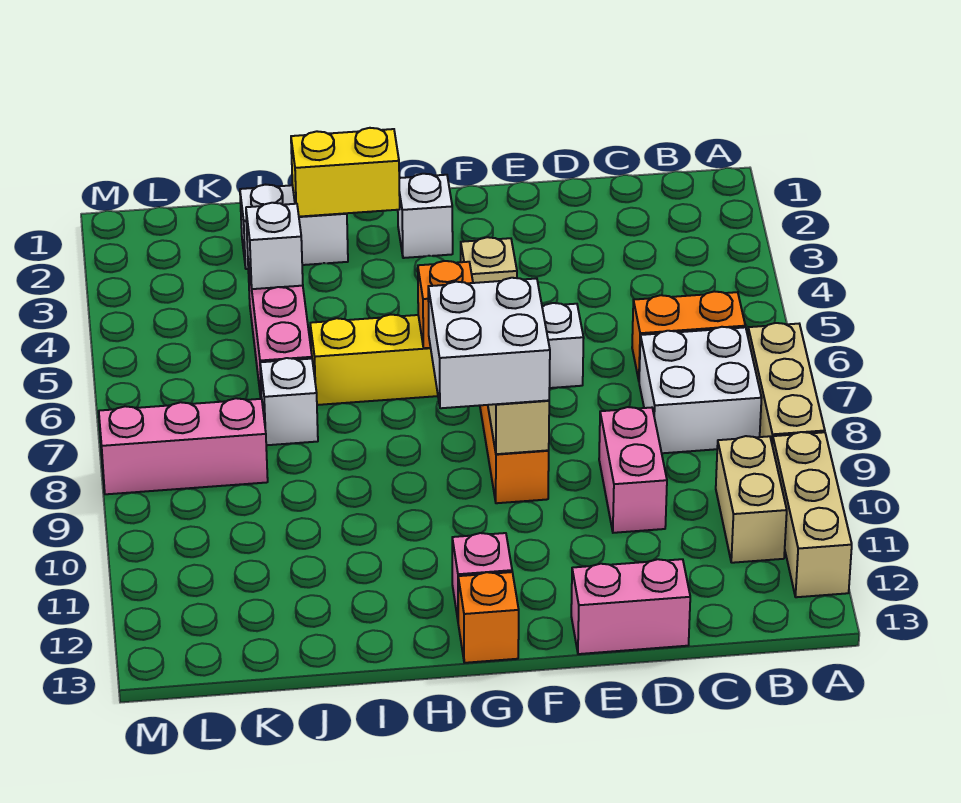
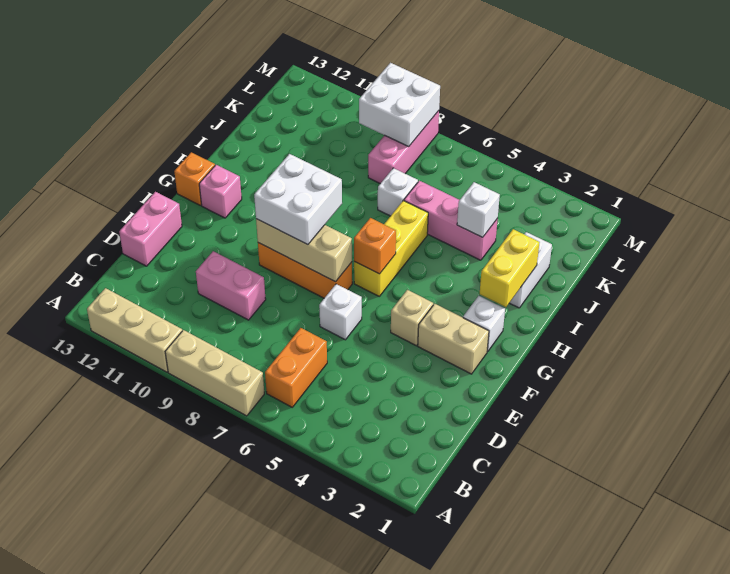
white 2x2 brick [639,327,762,453] -> white 2x2 brick moved to [359,63,440,146]
tan 1x2 brick [716,436,787,563] -> tan 1x2 brick moved to [418,304,489,374]

